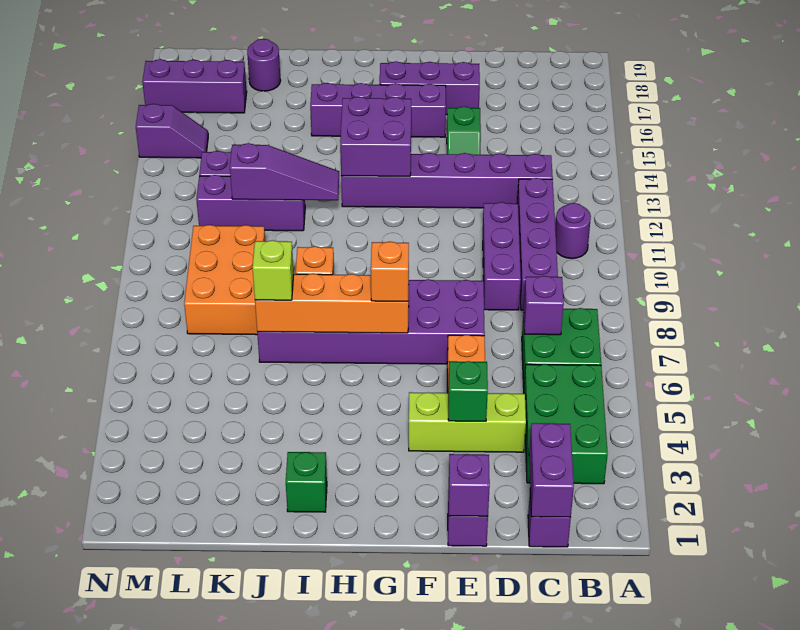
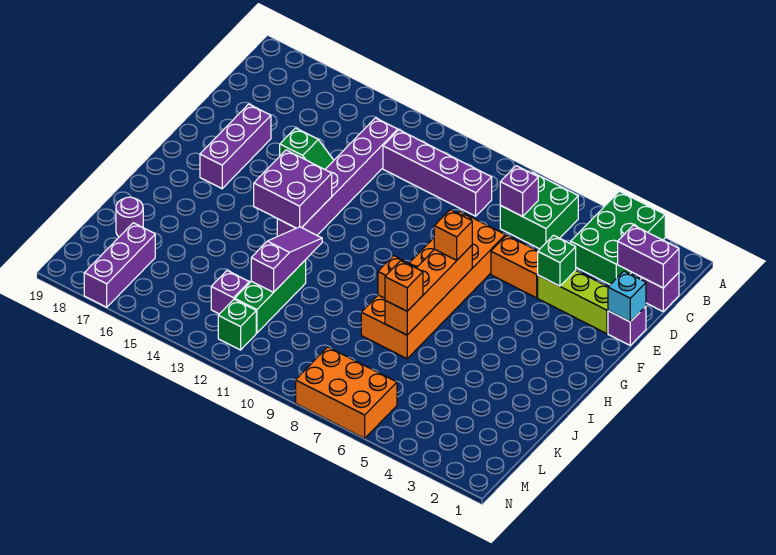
green 2x3 brick [524,364,608,484] -> green 2x3 brick turned to [571,191,665,285]
purple 1x1 round brick [555,203,591,258] -> none
lime 1x3 brick [409,392,526,452] -> lime 1x3 brick turned to [538,270,608,334]
purple 1x3 brick [483,202,521,310] -> none
purple 1x1 brick [449,454,490,516] -> cyan 1x1 brick [608,271,646,322]
purple 2x6 brick [257,279,485,364] -> orange 2x6 brick [361,211,505,359]
purple 1x4 brick [310,83,446,137] -> none
green 1x1 brick [286,452,327,512] -> green 1x1 brick moved to [218,299,256,350]
lime 1x1 brick [253,240,294,300] -> orange 1x1 brick [385,261,423,311]
purple 1x3 brick [196,175,305,231] -> green 1x3 brick [235,260,306,333]
orange 2x3 brick [184,225,265,335] -> orange 2x3 brick moved to [296,347,397,438]
purple 1x2 slope [136,104,208,158] -> none

